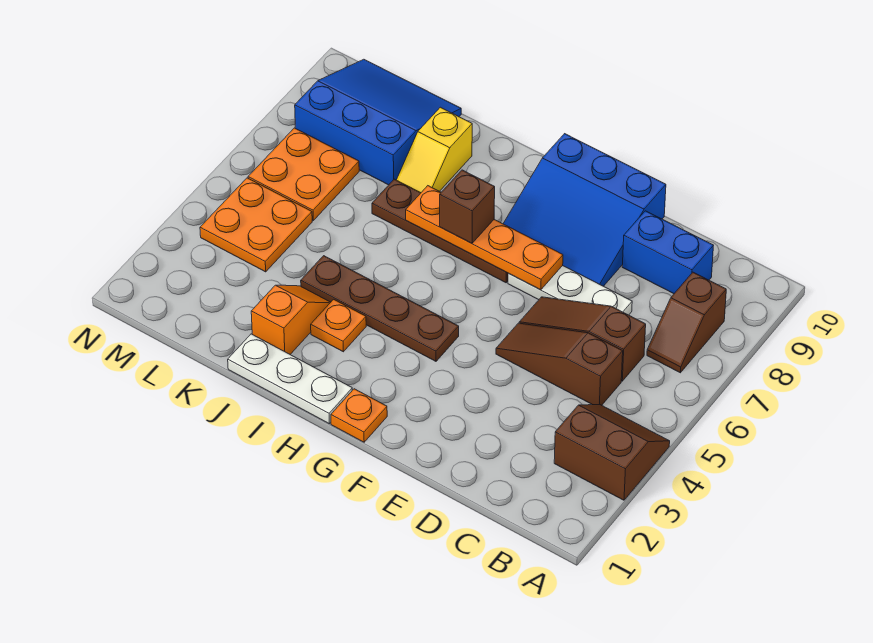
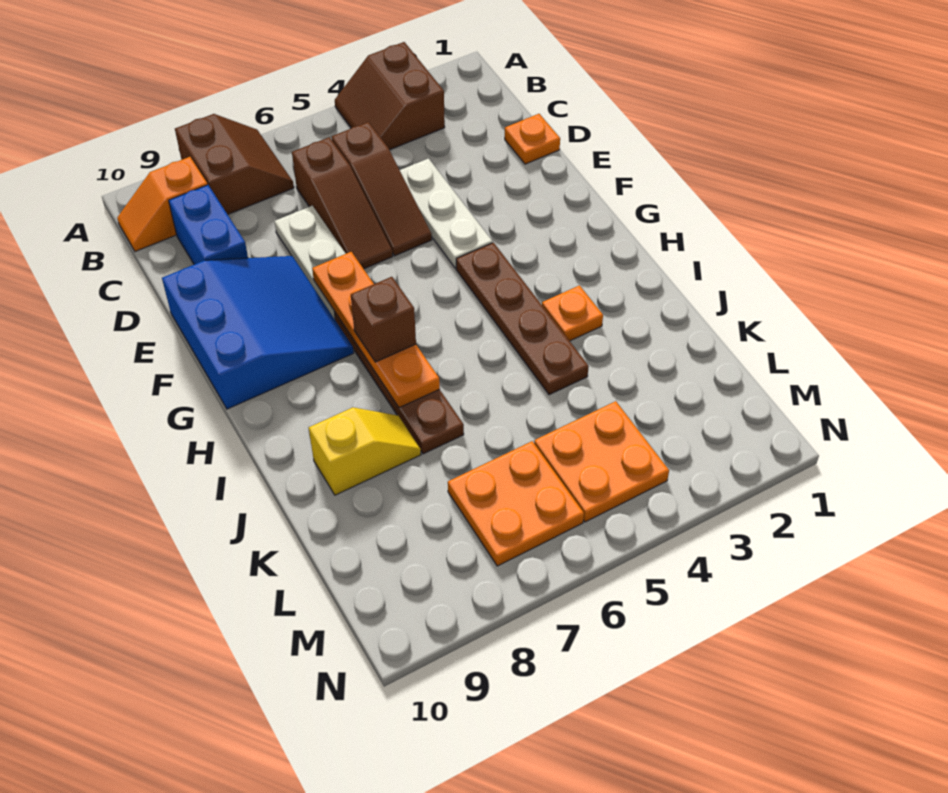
brown 1x2 slope [647,272,726,373] -> brown 2x2 slope [175,114,294,215]
orange 1x1 plate [331,389,387,442] -> orange 1x1 plate moved to [505,114,560,164]
white 1x3 plate [228,334,352,424] -> white 1x3 plate moved to [400,159,492,268]
orange 1x2 slope [251,285,331,354] -> orange 1x2 slope moved to [117,157,208,251]
blue 3x3 slope [295,59,461,185] -> none

